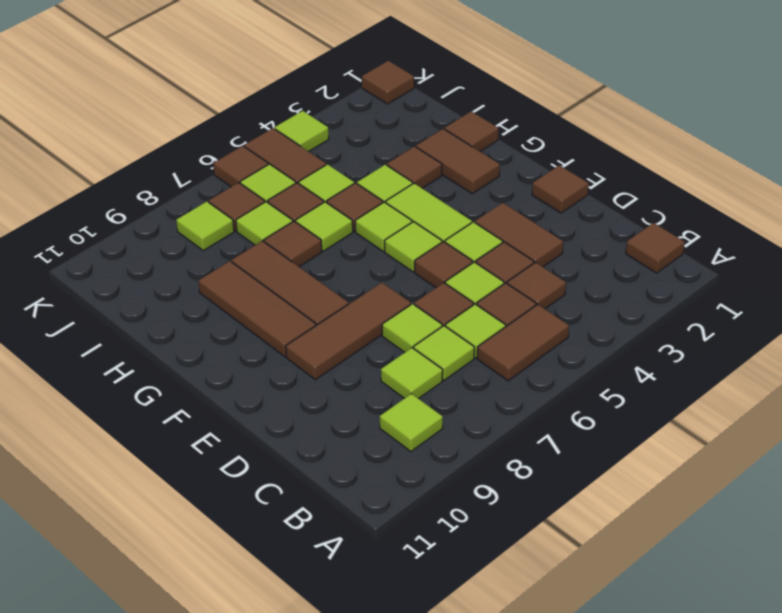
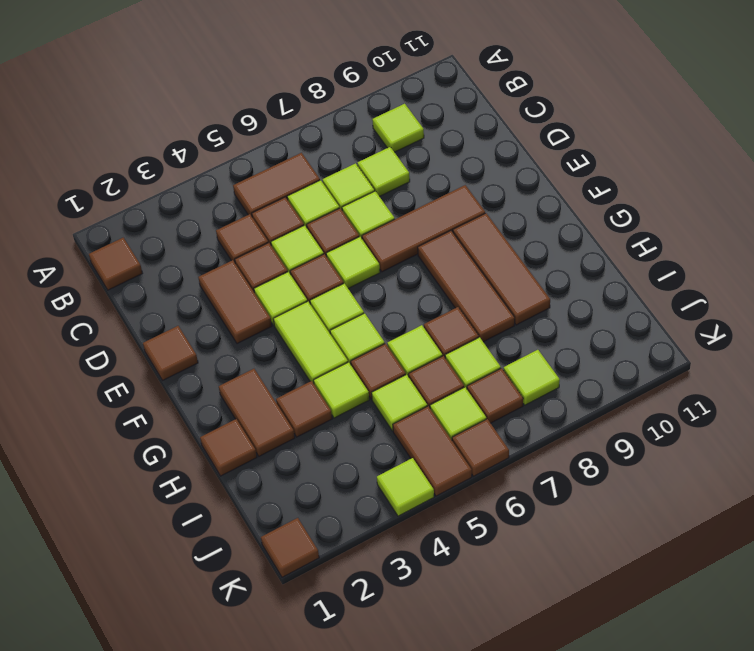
none -> lime 1x1 tile [326,237,380,289]

